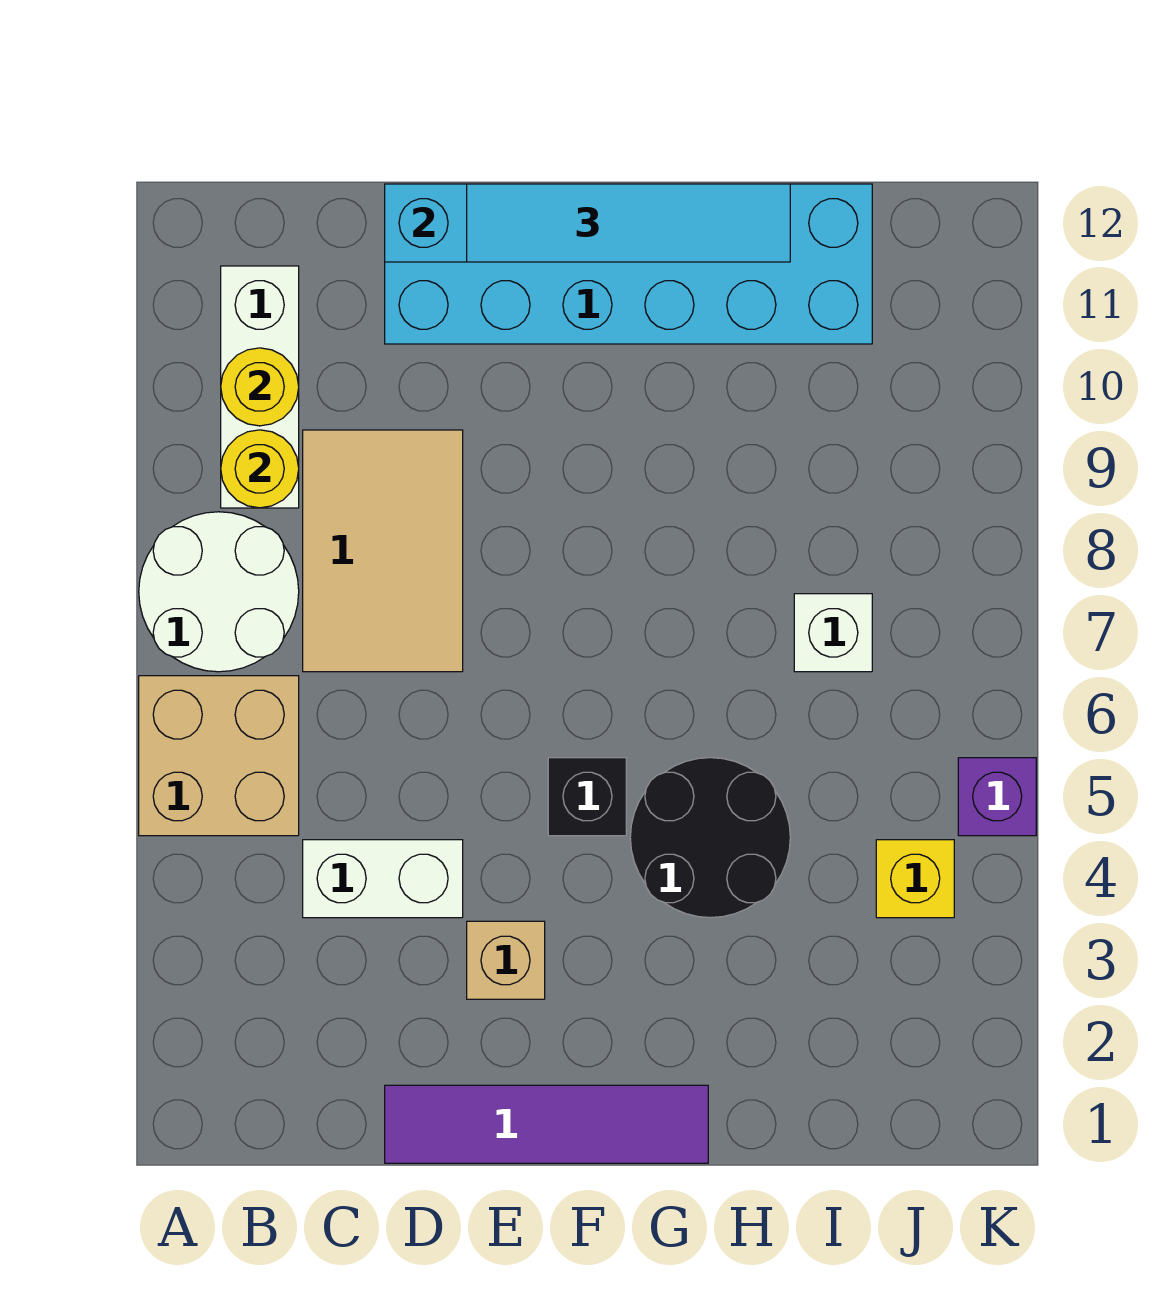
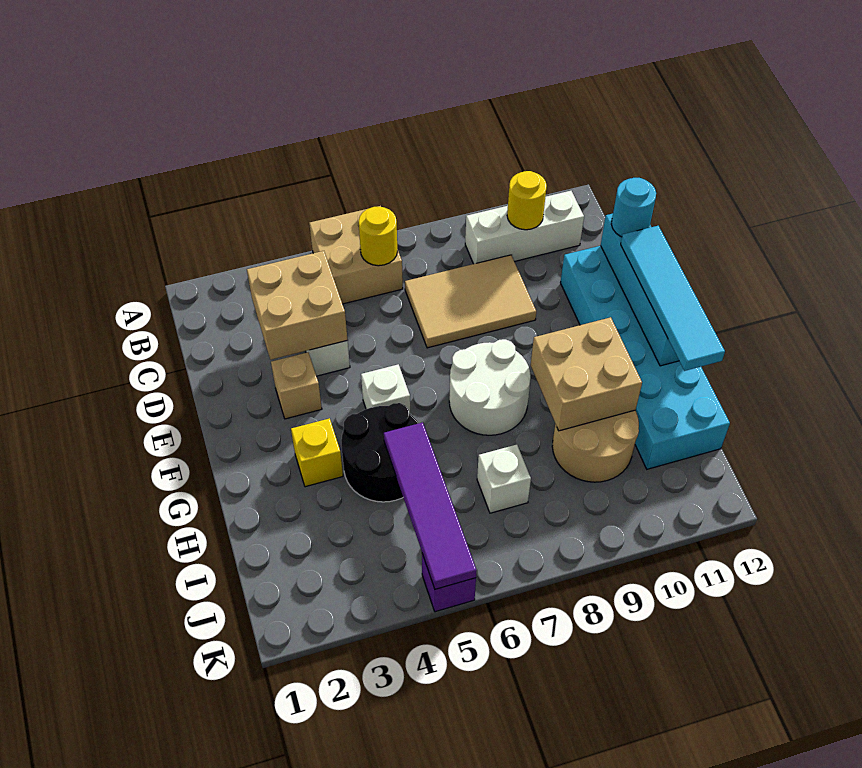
white 2x2 round brick [139,512,299,672] -> white 2x2 round brick moved to [449,339,531,435]
yellow 1x1 round brick [221,430,299,508] -> yellow 1x1 round brick moved to [359,207,397,266]
none -> tan 2x2 brick [247,251,347,360]
purple 1x4 tile [385,1085,708,1163] -> purple 1x4 tile moved to [384,422,477,589]
none -> cyan 1x1 round brick [611,178,656,237]
black 1x1 brick [548,758,626,836] -> white 1x1 brick [361,364,410,414]
none -> tan 2x2 brick [531,317,642,431]
none -> tan 2x2 round brick [552,410,639,482]
yellow 1x1 brick [876,840,954,918] -> yellow 1x1 brick moved to [291,418,343,487]

